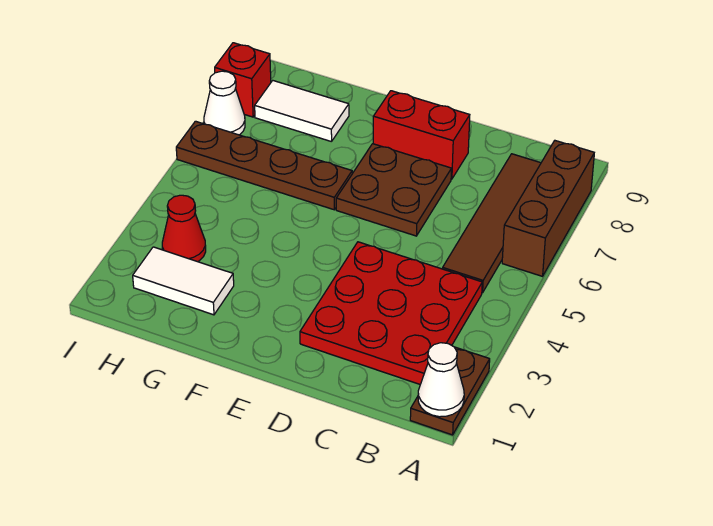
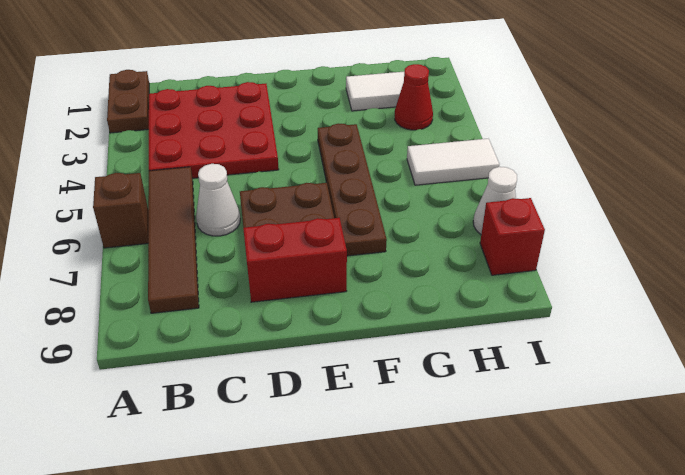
white 1x1 cone [418,343,464,417] -> white 1x1 cone moved to [196,164,240,236]
brown 1x3 brick [502,141,594,276] -> brown 1x1 brick [93,173,148,248]
brown 1x4 plate [176,121,352,210] -> brown 1x4 plate turned to [318,123,387,256]
white 1x2 tile [255,81,349,142] -> white 1x2 tile moved to [407,139,499,185]

